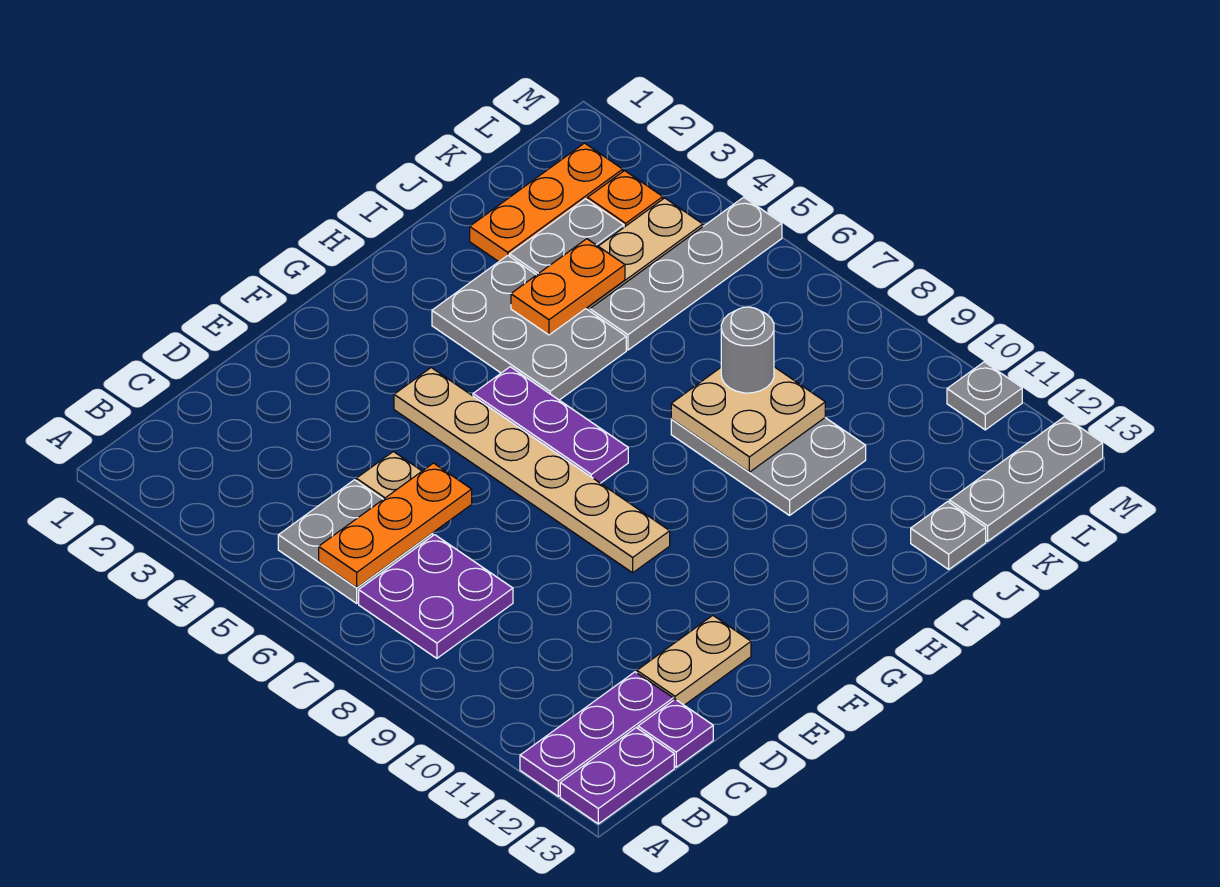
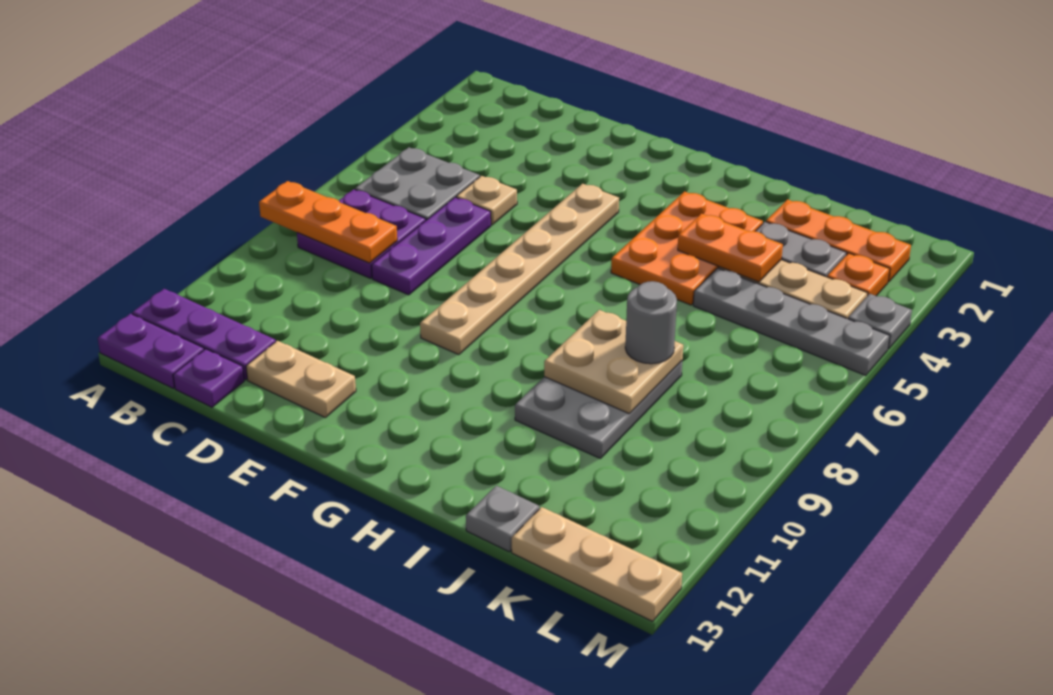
orange 1x3 plate [319,463,472,588] -> orange 1x3 plate moved to [259,181,397,263]
purple 1x3 plate [473,367,628,483] -> purple 1x3 plate moved to [372,197,491,295]
grey 2x3 plate [432,255,626,400] -> orange 2x3 plate [611,192,763,305]
grey 1x3 plate [949,417,1103,541] -> tan 1x3 plate [512,507,682,621]
grey 1x1 plate [947,362,1022,430] -> grey 1x1 plate moved to [848,294,912,349]

